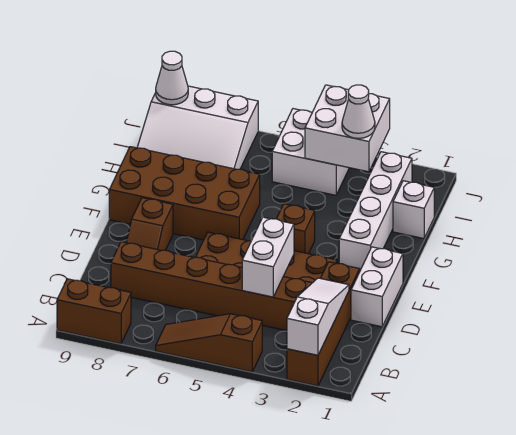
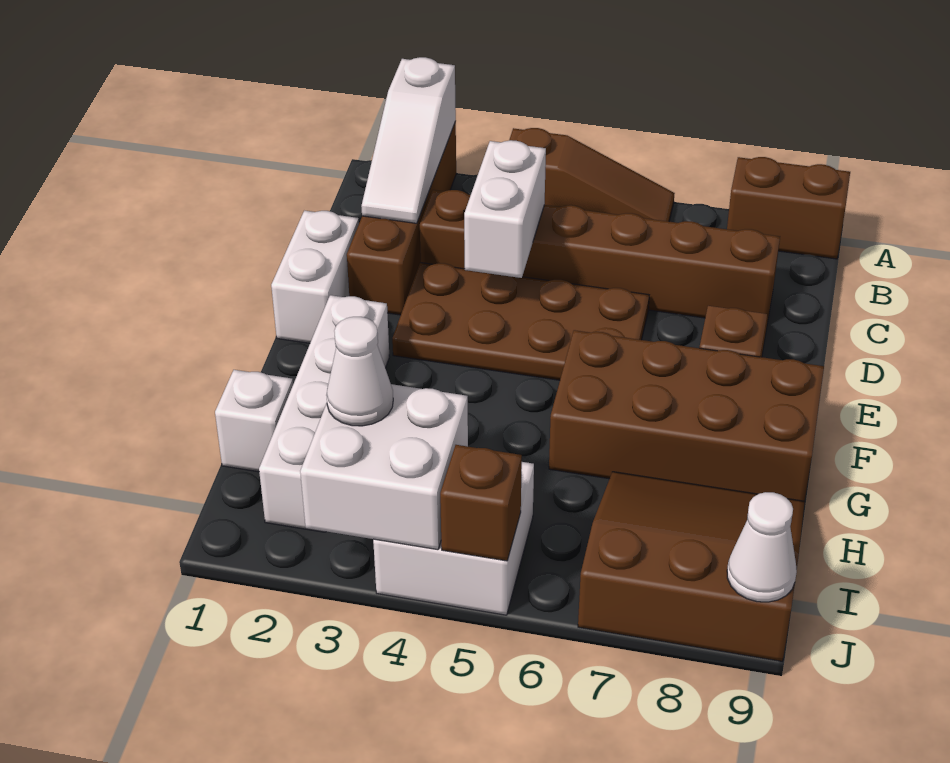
brown 1x1 brick [277,204,315,254] -> brown 1x1 brick moved to [440,445,522,561]
white 3x3 slope [137,86,258,169] -> brown 3x3 slope [578,472,805,661]

